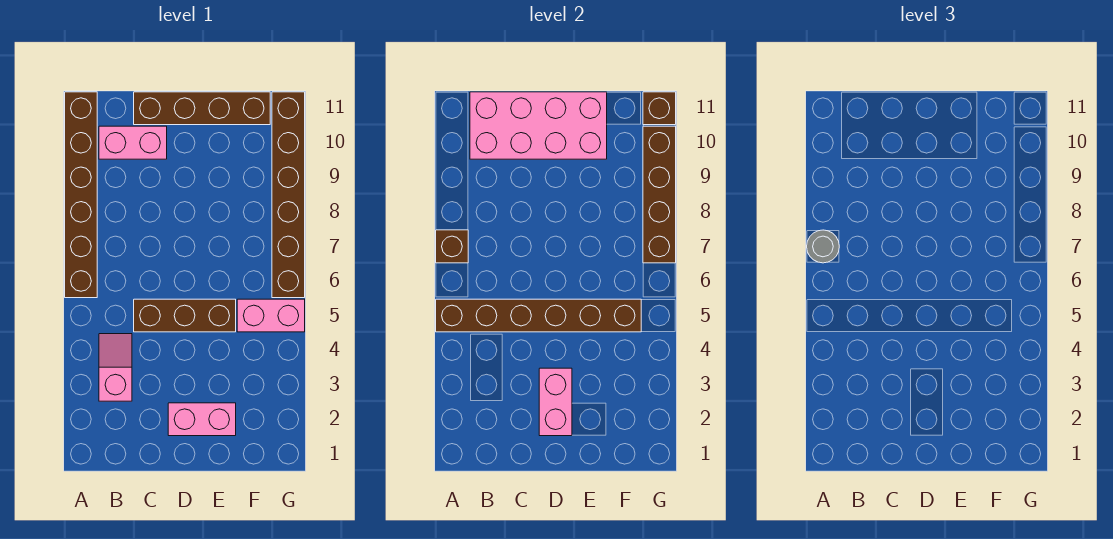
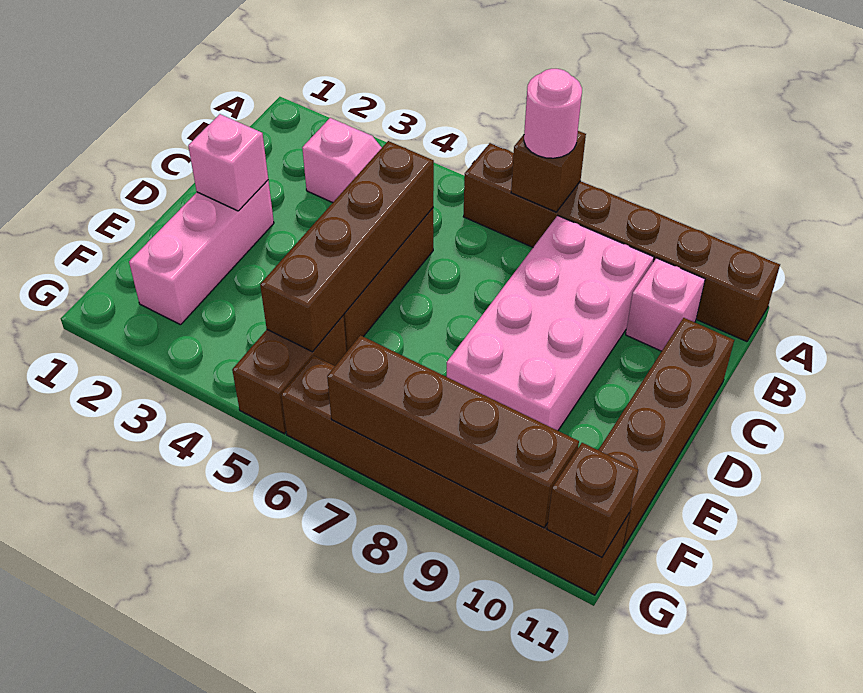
brown 1x6 brick [436,299,641,332] -> brown 1x4 brick [260,141,434,352]
grey 1x1 round brick [807,230,839,263] -> pink 1x1 round brick [524,69,582,158]
pink 1x2 brick [99,126,167,159] -> pink 1x1 brick [626,258,705,351]
pink 2x4 brick [470,92,607,159] -> pink 2x4 brick moved to [447,216,654,431]
pink 1x2 brick [168,403,236,436] -> pink 1x3 brick [129,180,274,325]
pink 1x2 brick [539,368,572,436] -> pink 1x1 brick [188,114,268,211]
pink 1x2 brick [237,299,305,332] -> brown 1x2 brick [232,315,346,434]

